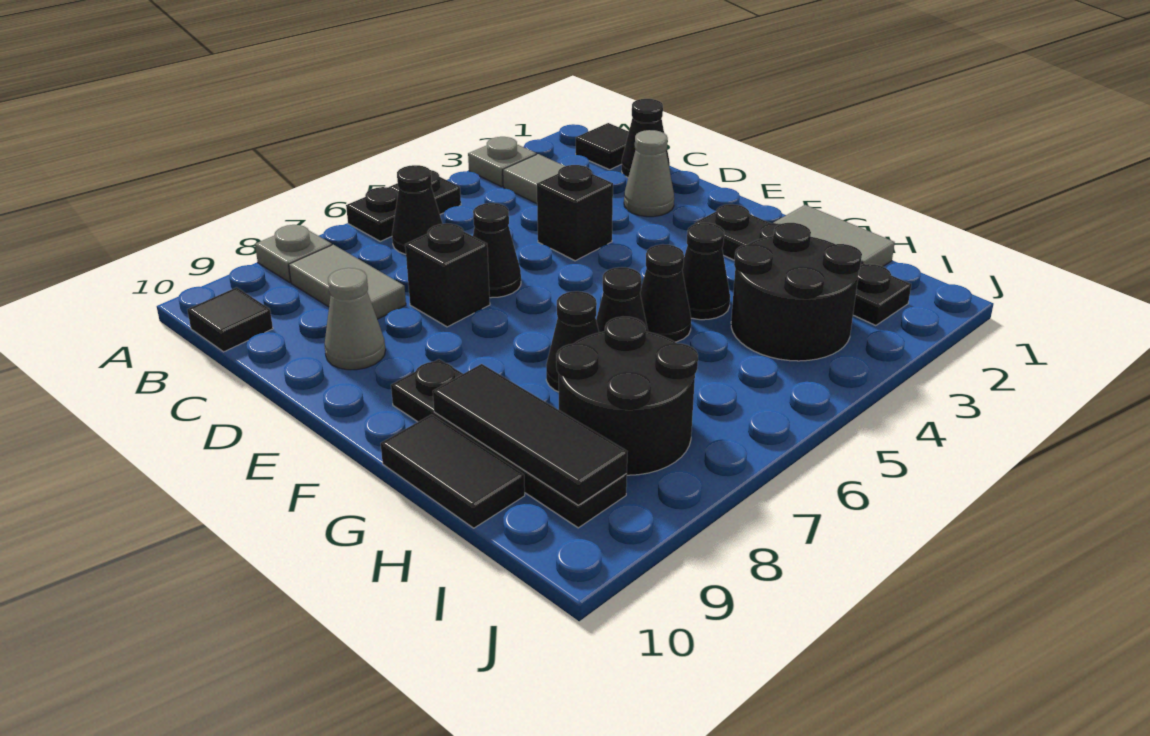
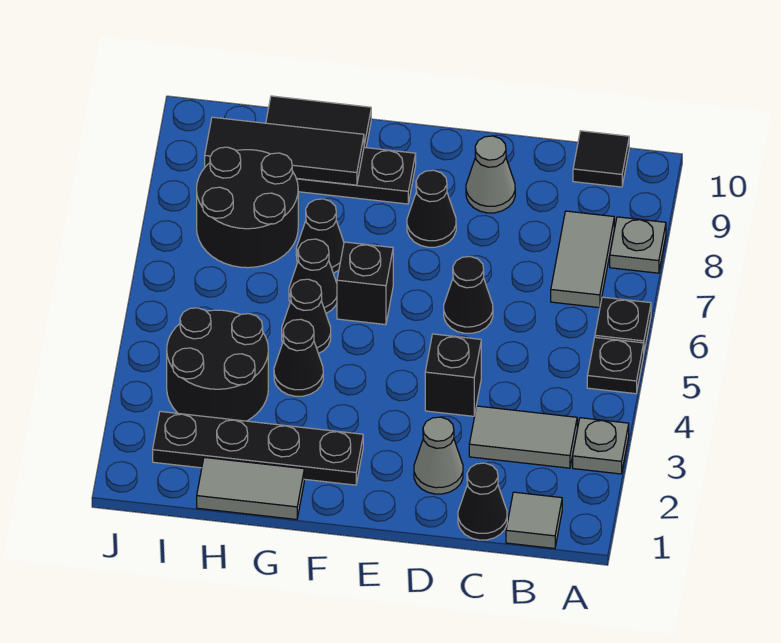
black 1x1 tile [576,123,629,170] -> grey 1x1 tile [506,492,562,549]
black 1x1 cone [392,165,443,254] -> black 1x1 cone moved to [407,170,456,247]
grey 1x2 tile [289,245,406,319] -> grey 1x2 tile turned to [551,211,614,308]
black 1x1 brick [405,224,490,327] -> black 1x1 brick moved to [337,242,393,325]

